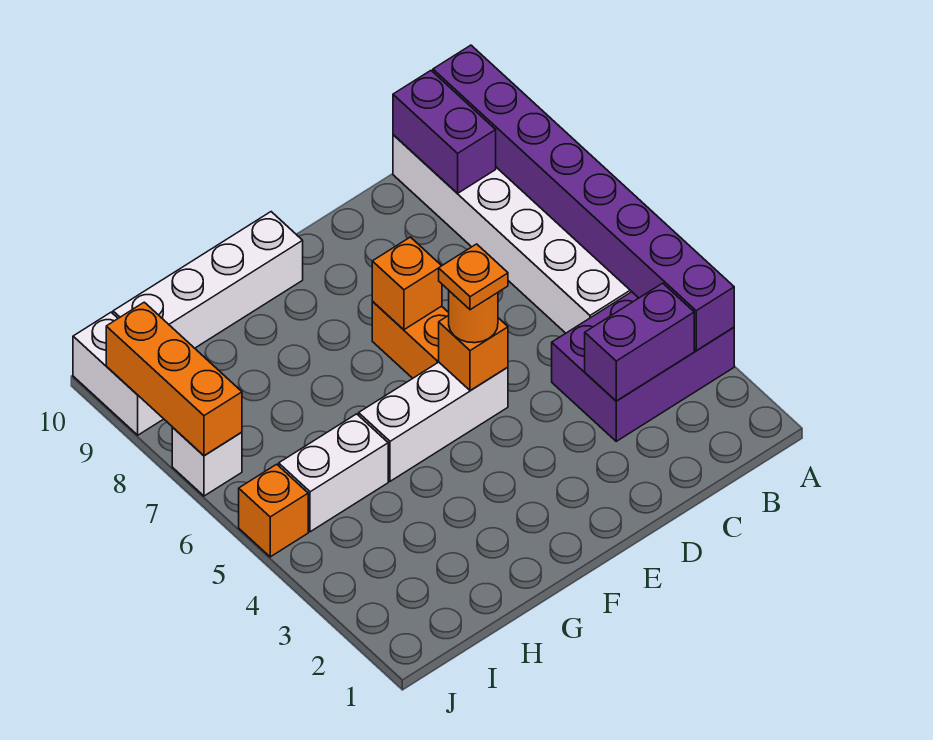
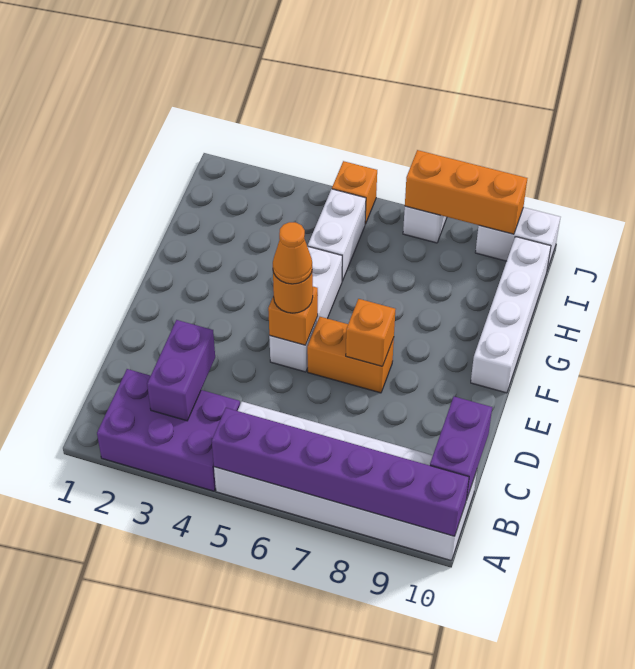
purple 2x3 brick [552,292,734,441] -> purple 2x3 brick turned to [97,369,240,491]
purple 1x8 brick [433,45,734,350] -> purple 1x6 brick [212,408,469,536]
purple 1x2 brick [393,71,496,193] -> purple 1x2 brick turned to [430,397,492,501]
orange 1x1 plate [439,244,508,310] -> orange 1x1 cone [273,222,312,284]

